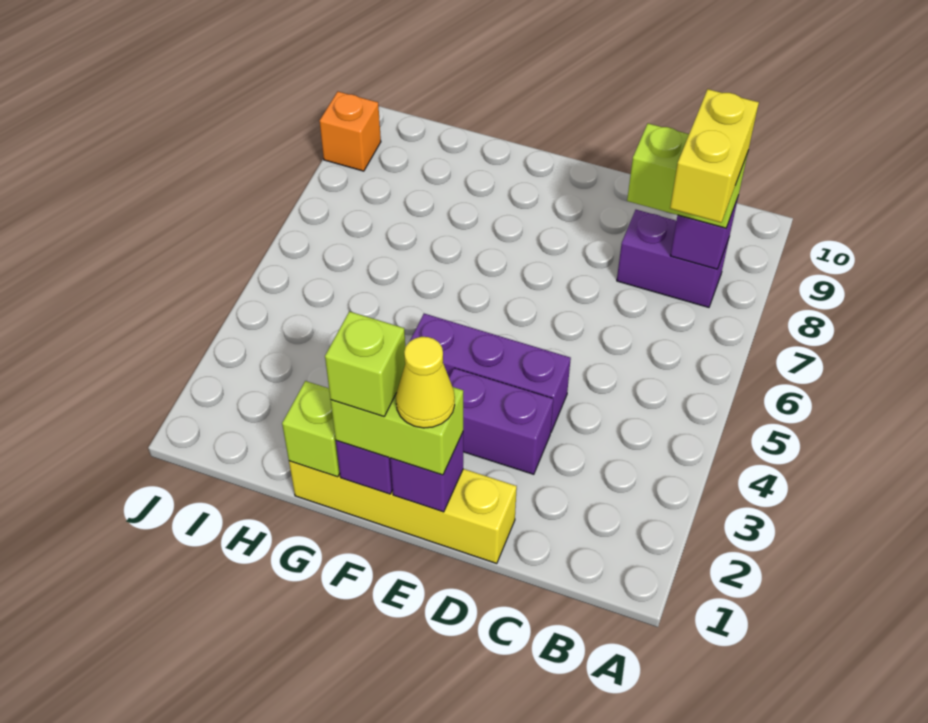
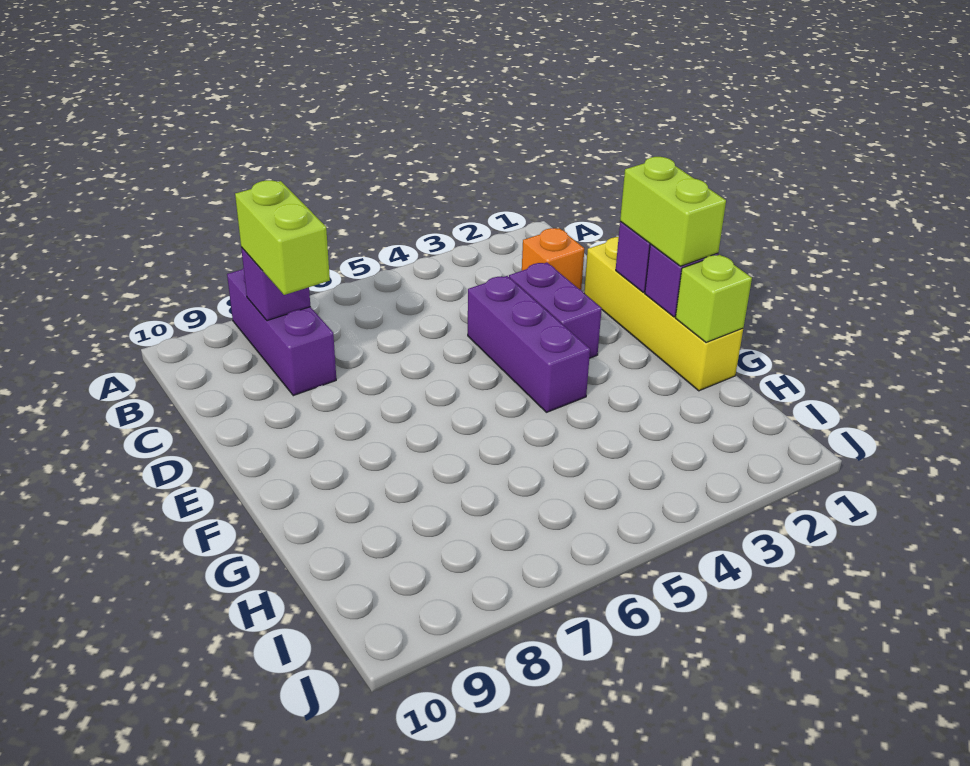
yellow 1x2 brick [670,89,759,223] -> none
purple 1x2 brick [617,210,729,307] -> purple 1x3 brick [227,268,336,396]
yellow 1x1 cone [396,337,455,428] -> none
lime 1x1 brick [325,311,405,416] -> none
orange 1x1 brick [320,92,381,171] -> orange 1x1 brick moved to [522,228,584,290]

